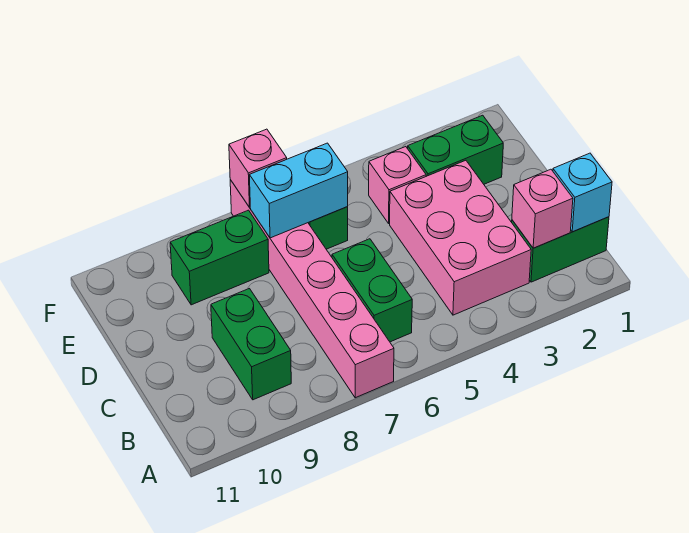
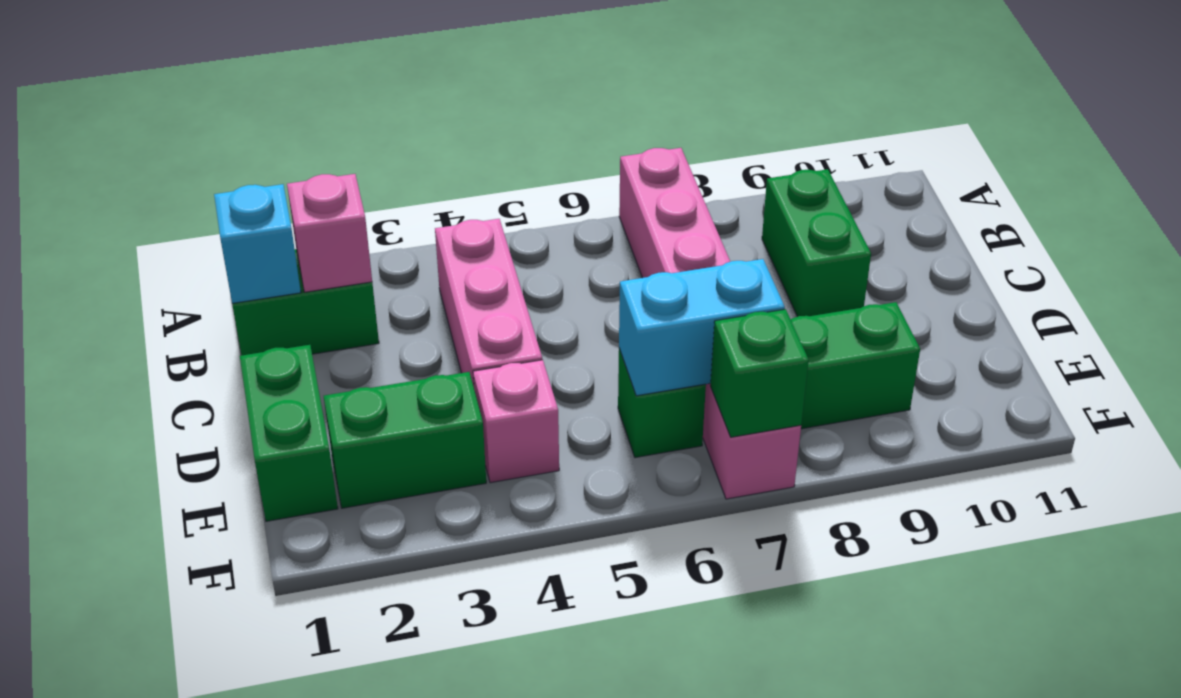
pink 2x3 brick [390,160,531,315] -> pink 1x3 brick [435,219,542,387]
green 1x2 brick [332,239,412,342] -> green 1x2 brick moved to [240,345,338,521]
pink 1x1 brick [229,129,287,207] -> green 1x1 brick [710,309,809,437]

